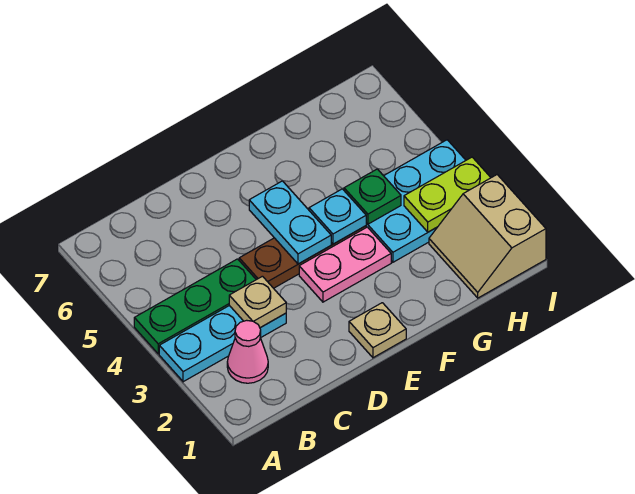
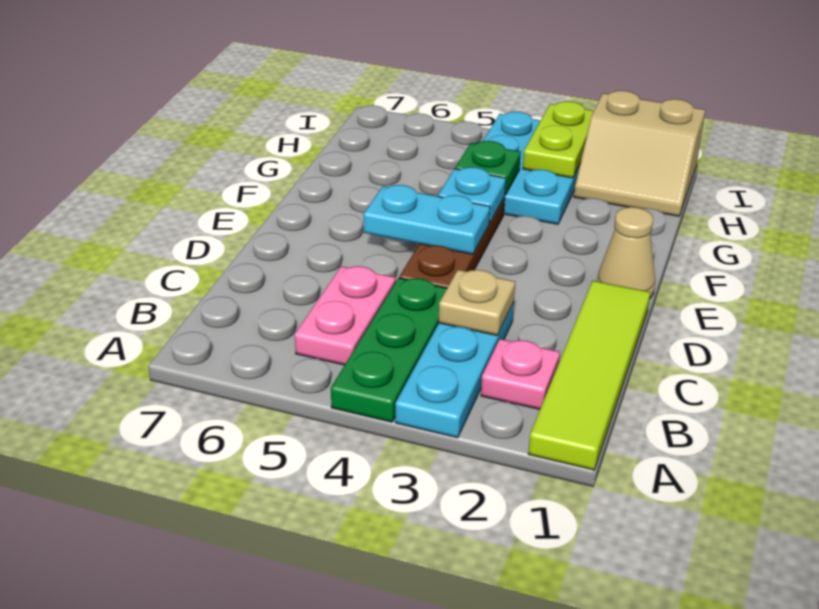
none -> lime 1x4 tile [528,281,650,470]
pink 1x1 cone [227,320,268,383] -> pink 1x1 plate [481,339,560,409]
tan 1x1 plate [349,303,406,358] -> tan 1x1 cone [597,207,655,298]
pink 1x2 plate [299,227,391,302] -> pink 1x2 plate moved to [295,266,396,365]

